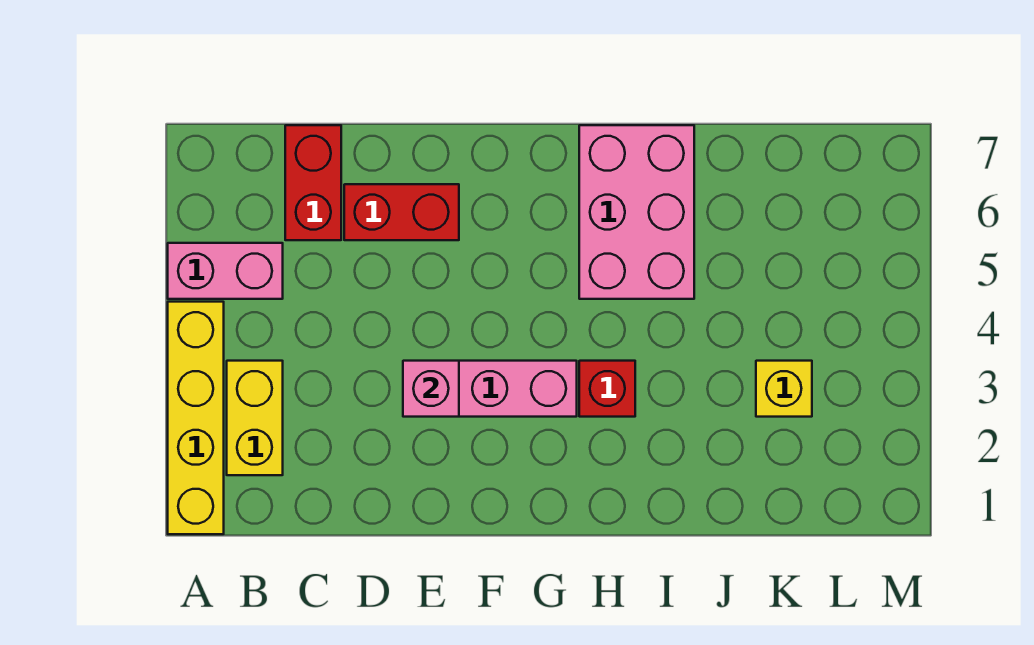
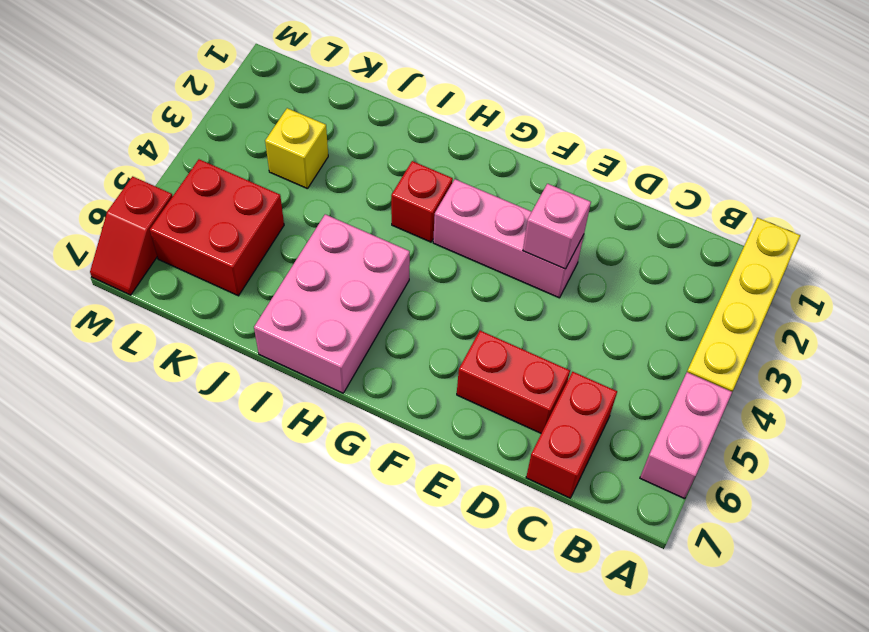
pink 1x2 brick [168,243,283,299] -> pink 1x2 brick turned to [640,372,732,499]
yellow 1x2 brick [227,361,283,475] -> none
none -> red 2x2 brick [150,159,284,296]
none -> red 1x2 slope [90,176,173,295]

